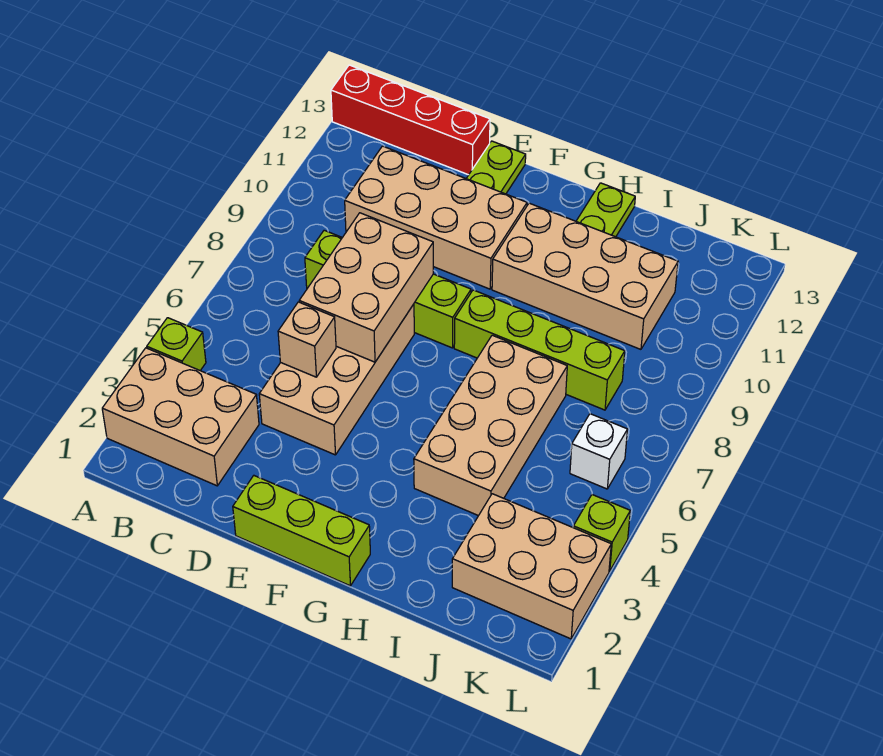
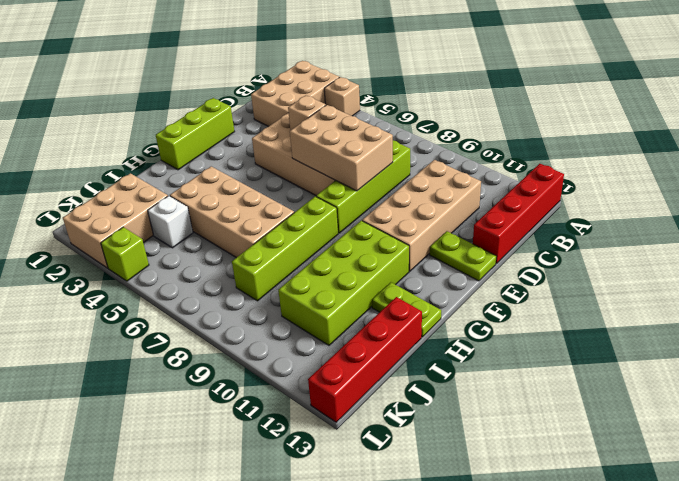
lime 1x1 brick [147,318,206,371] -> tan 1x1 brick [324,77,360,116]
tan 2x4 brick [492,203,678,349] -> lime 2x4 brick [278,221,409,345]
none -> red 1x4 brick [308,297,422,422]
white 1x1 brick [570,414,628,489] -> white 1x1 brick moved to [148,196,193,248]

